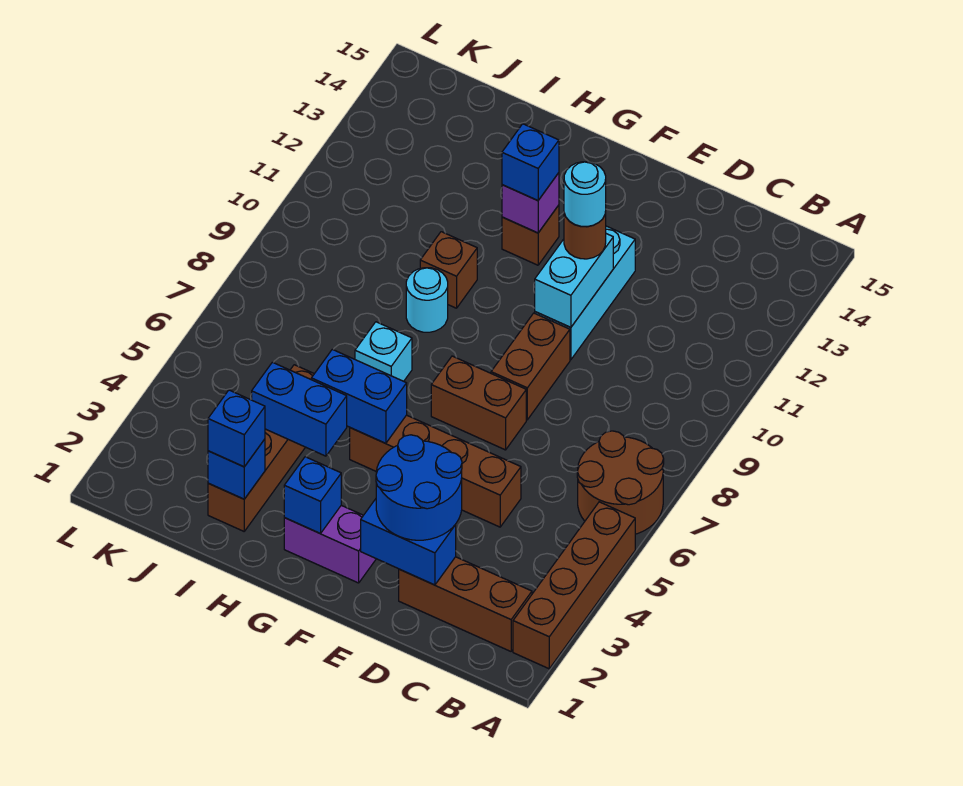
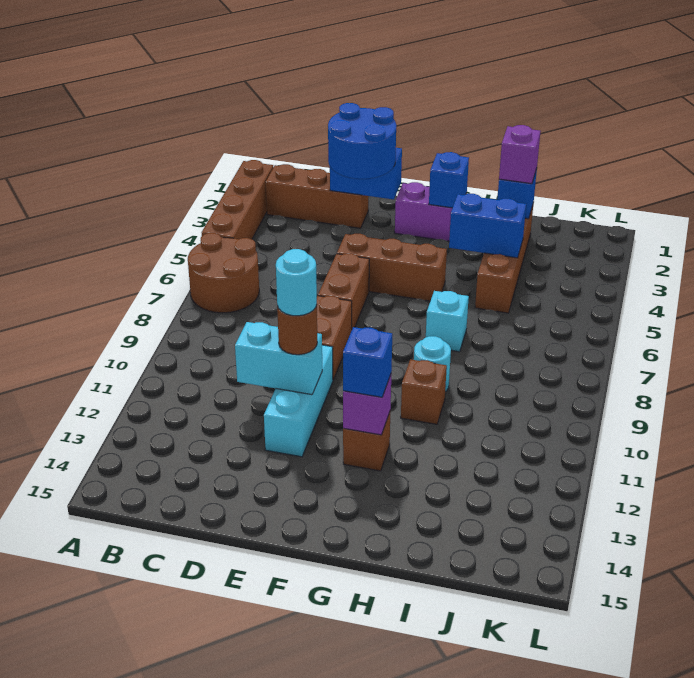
brown 1x4 brick [350,415,521,527] -> brown 1x3 brick [337,234,447,301]
brown 1x2 brick [431,356,526,450] -> brown 1x2 brick turned to [318,254,369,329]
cyan 1x2 brick [535,234,613,327] -> cyan 1x2 brick turned to [235,322,322,395]
blue 1x2 brick [311,349,407,443] -> none
blue 1x1 brick [208,390,265,467] -> purple 1x1 brick [499,125,540,184]

